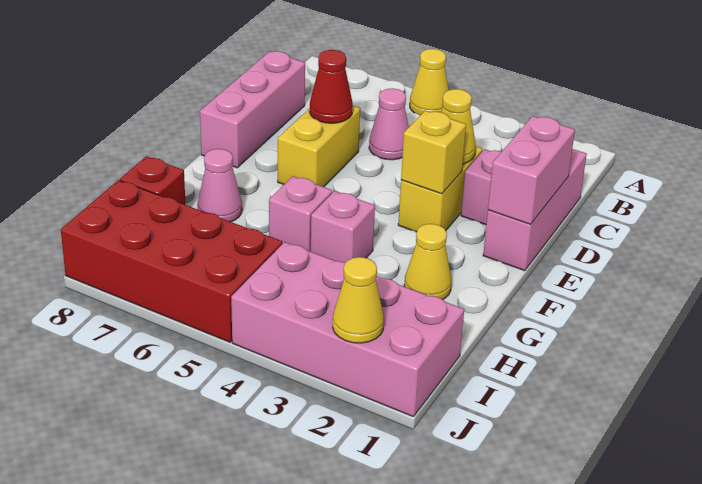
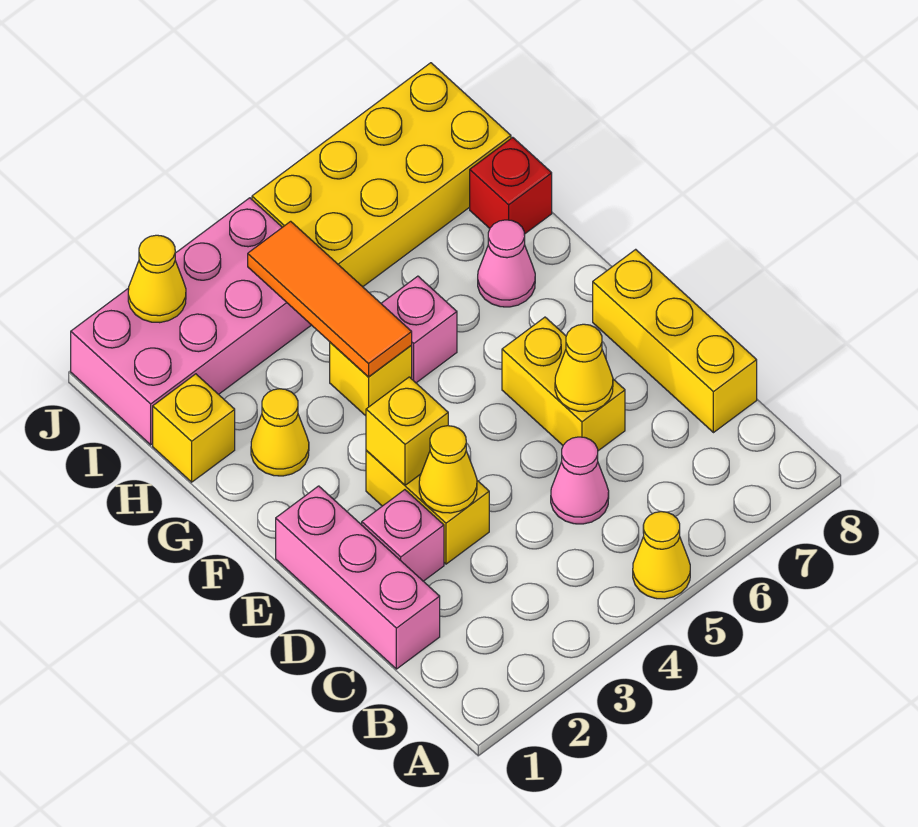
pink 1x3 brick [200,51,305,168] -> yellow 1x3 brick [593,249,757,433]
pink 1x2 brick [488,116,575,224] -> none
red 1x1 cone [310,50,353,123] -> yellow 1x1 cone [555,324,613,412]
pink 1x1 brick [311,191,375,263] -> yellow 1x1 brick [330,342,412,416]
none -> orange 1x3 tile [248,221,412,377]
none -> yellow 1x1 brick [153,374,235,482]
red 2x4 brick [61,180,282,342] -> yellow 2x4 brick [252,63,511,287]

